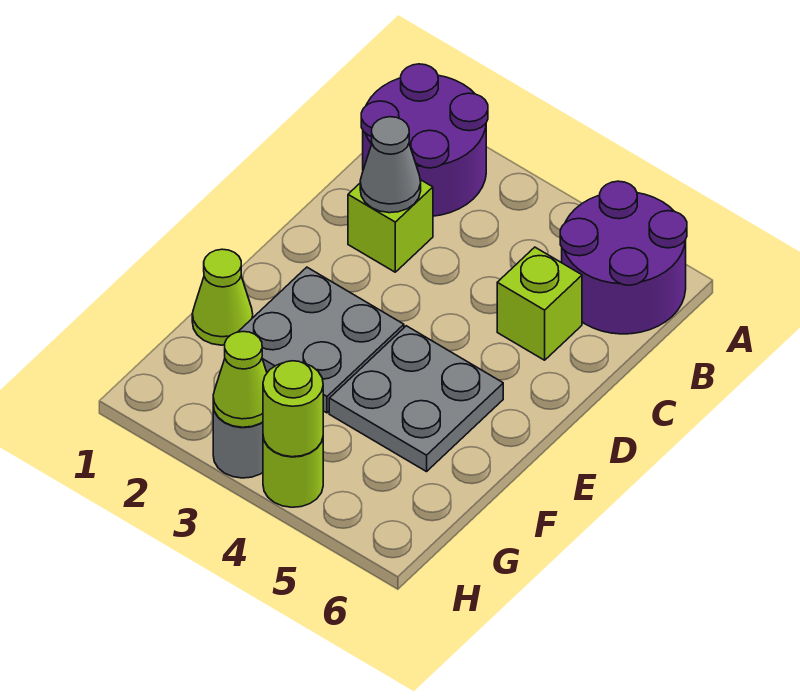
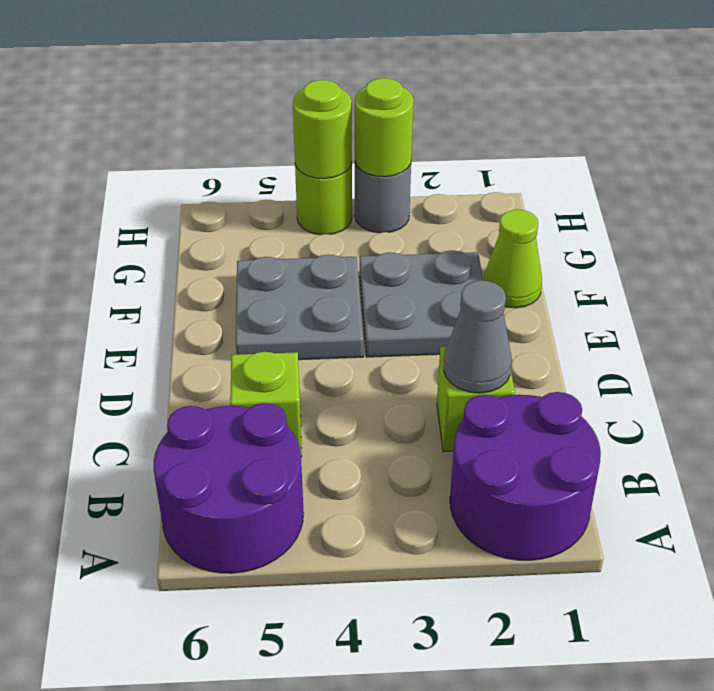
lime 1x1 cone [213,332,267,427] -> lime 1x1 round brick [355,78,413,177]

